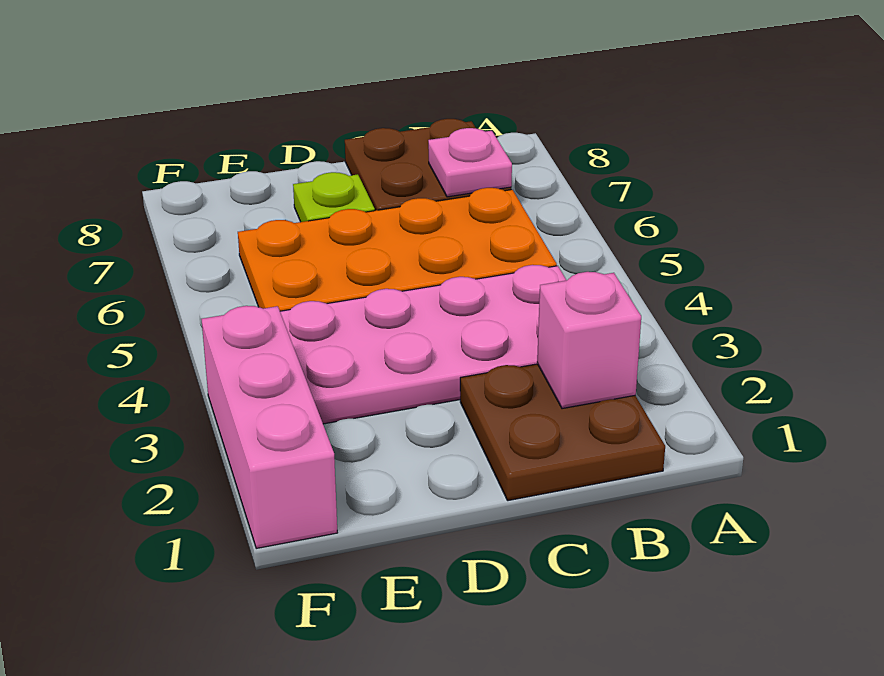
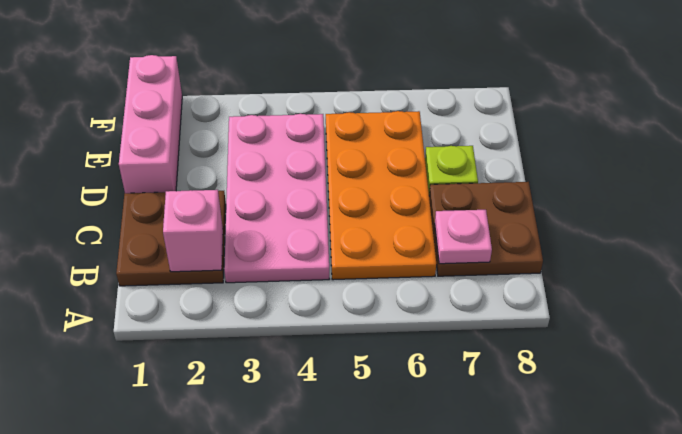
pink 1x3 brick [202,306,337,548] -> pink 1x3 brick turned to [119,55,182,193]

